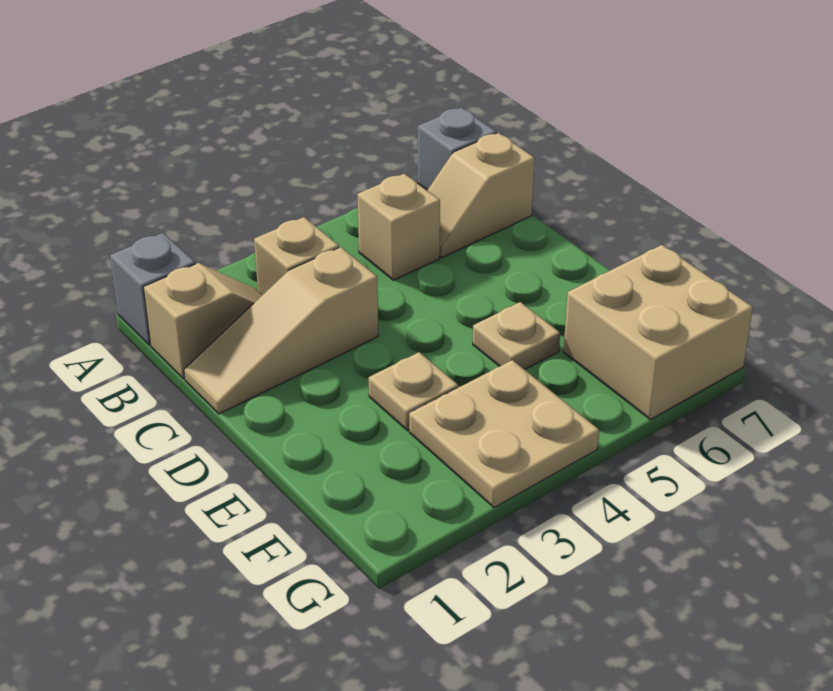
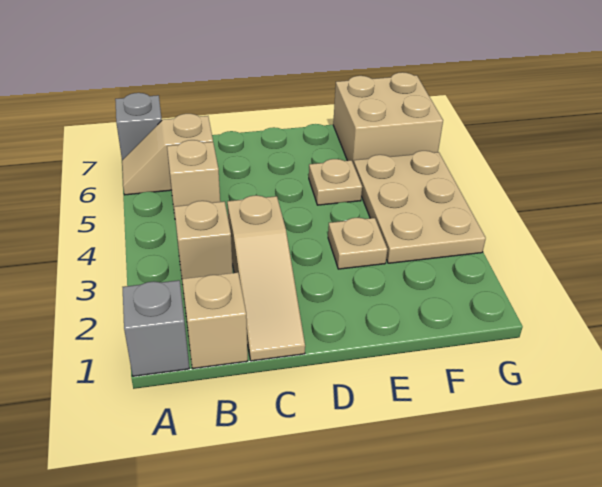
tan 1x2 slope [427,133,535,258] -> tan 1x2 slope turned to [122,114,213,195]
tan 2x2 plate [409,360,599,507] -> tan 2x3 plate [354,151,486,263]

